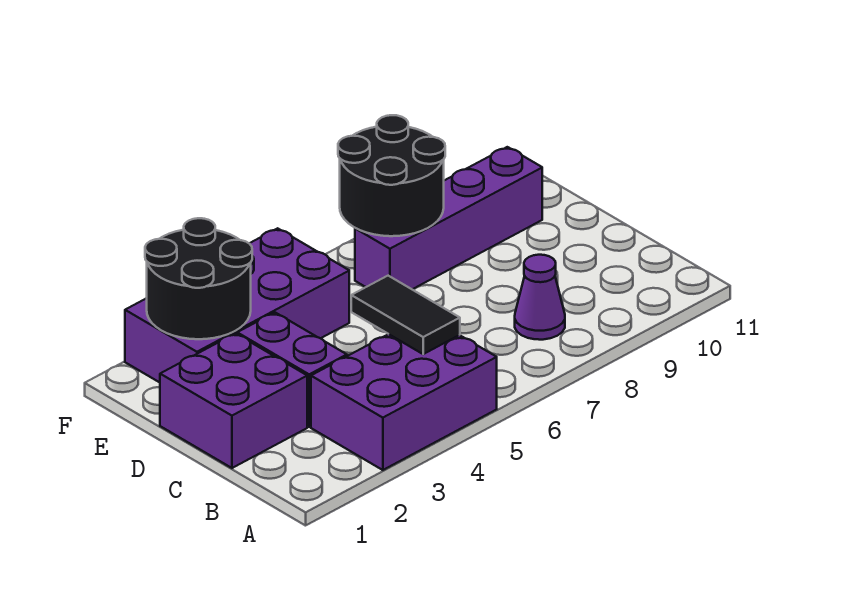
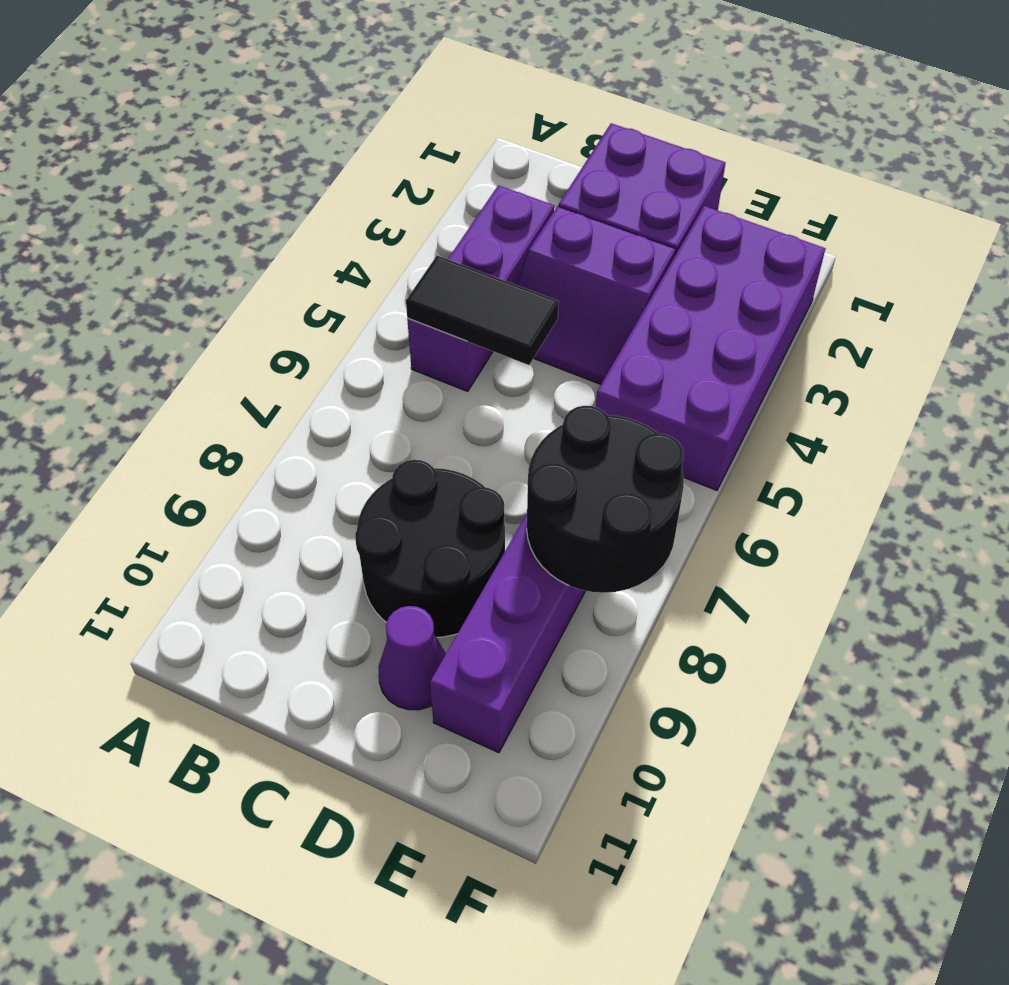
purple 2x3 brick [311,334,497,470] -> purple 1x3 brick [407,185,554,391]
purple 1x1 cone [515,255,565,340] -> purple 1x1 cone moved to [378,606,446,710]
black 2x2 round brick [145,218,252,339] -> black 2x2 round brick moved to [355,460,505,637]

